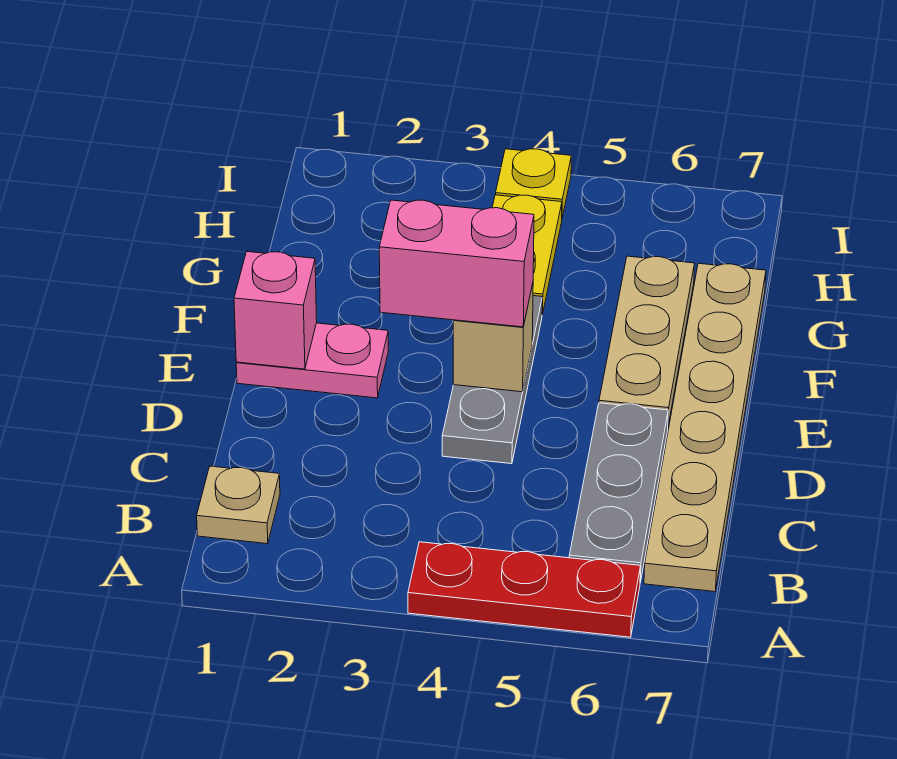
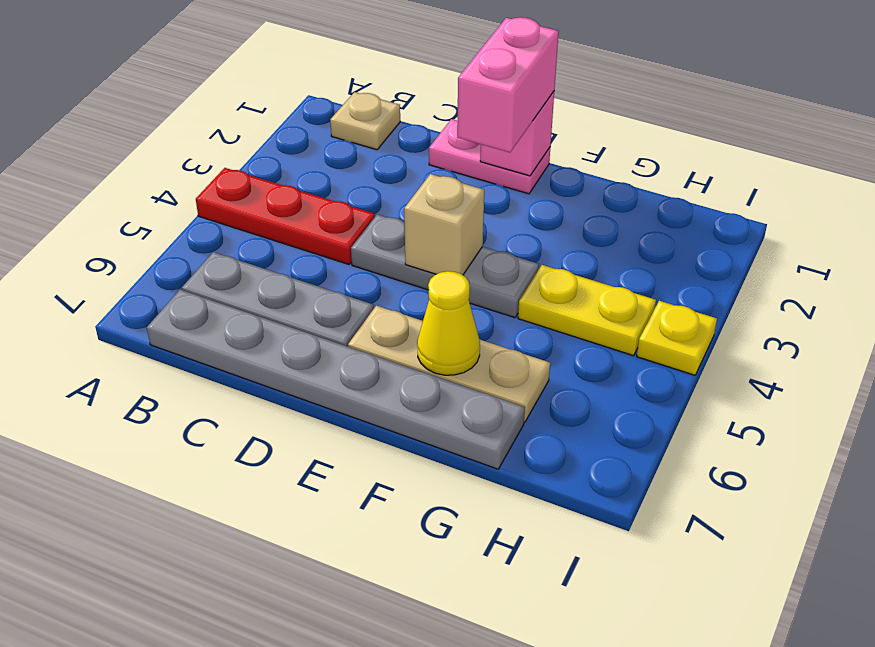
red 1x3 plate [408,542,641,637] -> red 1x3 plate turned to [196,168,375,264]
tan 1x6 plate [644,263,766,592] -> grey 1x6 plate [147,290,525,469]
pink 1x2 plate [236,323,389,398] -> pink 1x2 plate turned to [429,119,550,194]
pink 1x2 brick [379,200,534,327] -> pink 1x2 brick moved to [457,17,559,152]
none -> yellow 1x1 cone [417,271,480,375]

